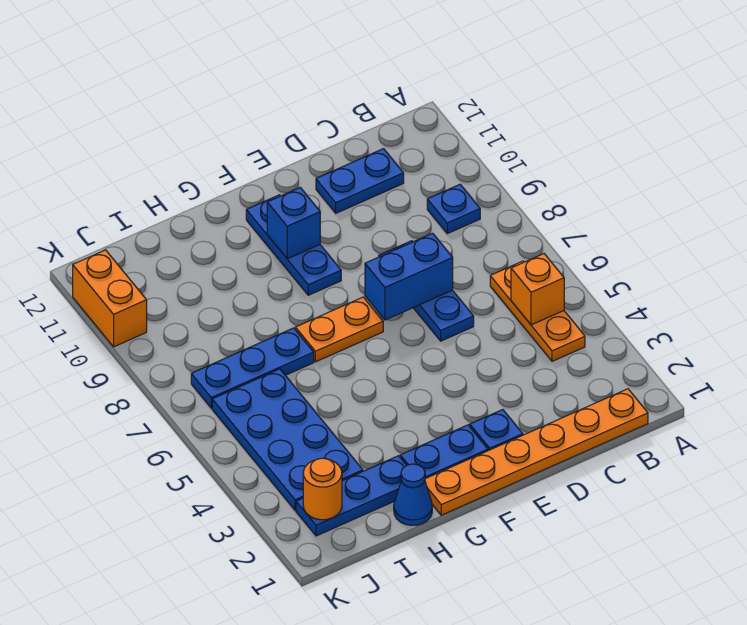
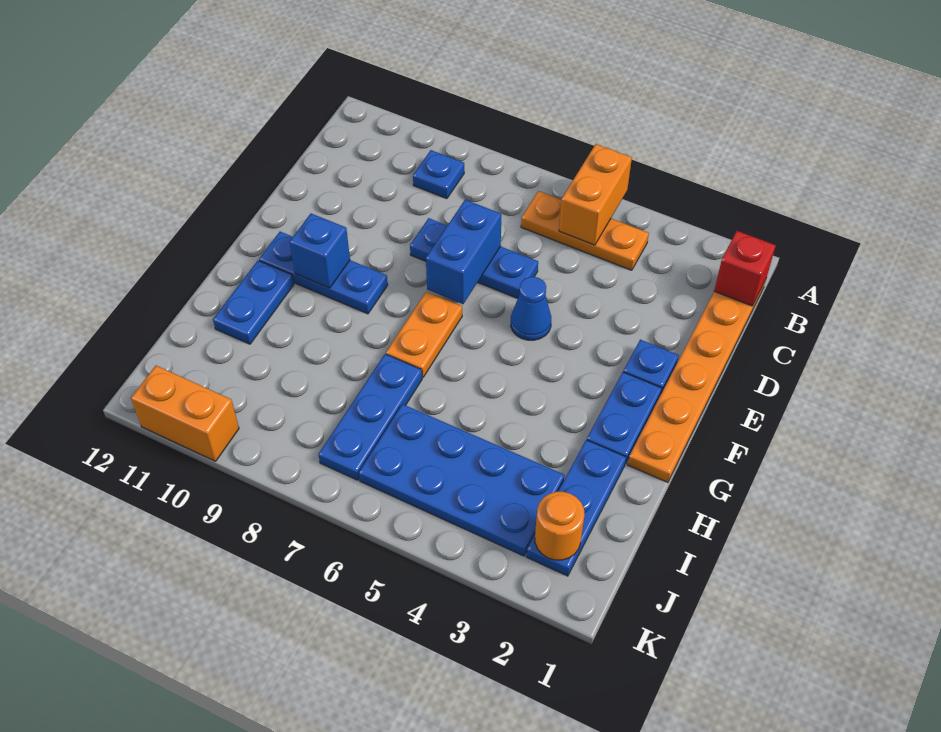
none -> red 1x1 brick [714,231,776,306]
orange 1x1 brick [511,254,564,325] -> orange 1x2 brick [559,144,632,245]
blue 1x2 plate [316,149,404,213] -> blue 1x2 plate moved to [213,261,294,344]
blue 1x1 cone [394,464,432,525] -> blue 1x1 cone moved to [511,277,551,340]

